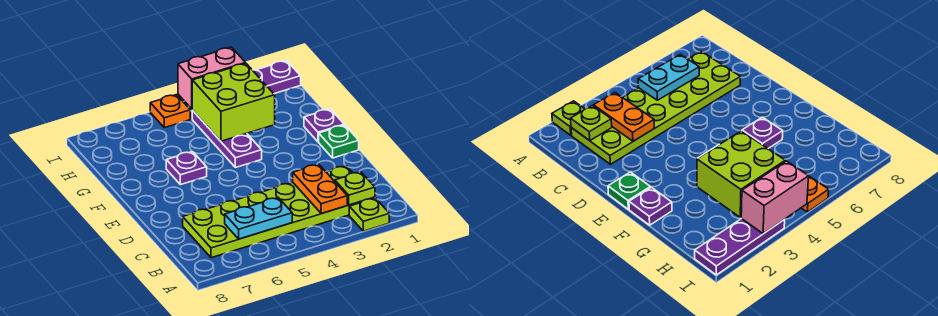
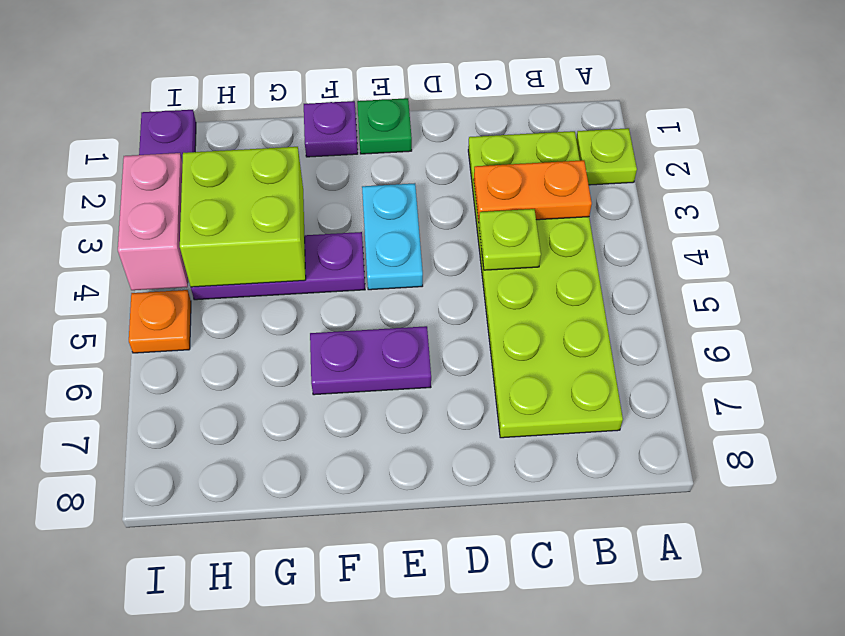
lime 1x1 plate [335,172,375,205] -> lime 1x1 plate moved to [479,209,541,270]
cyan 1x2 plate [225,198,292,239] -> cyan 1x2 plate moved to [362,183,423,290]
purple 1x1 plate [166,152,207,185] -> purple 1x2 plate [310,326,431,395]

